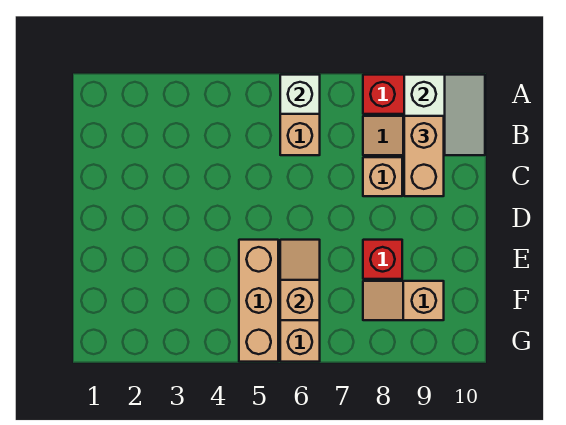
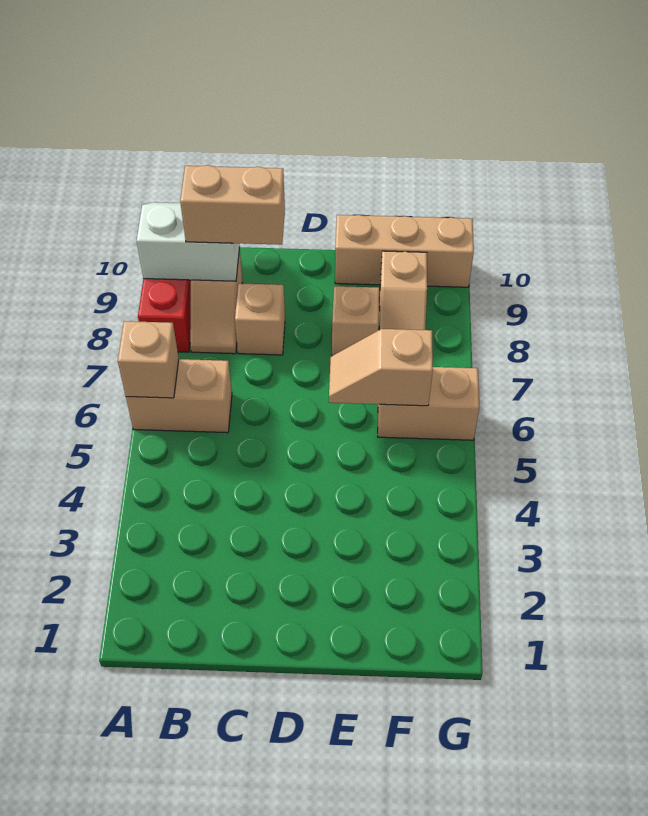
white 1x1 brick [280,75,320,114] -> tan 1x1 brick [118,321,179,398]
tan 1x3 brick [239,240,278,362] -> tan 1x3 brick moved to [335,215,474,287]
red 1x1 brick [363,240,402,279] -> tan 1x1 brick [332,286,379,356]

